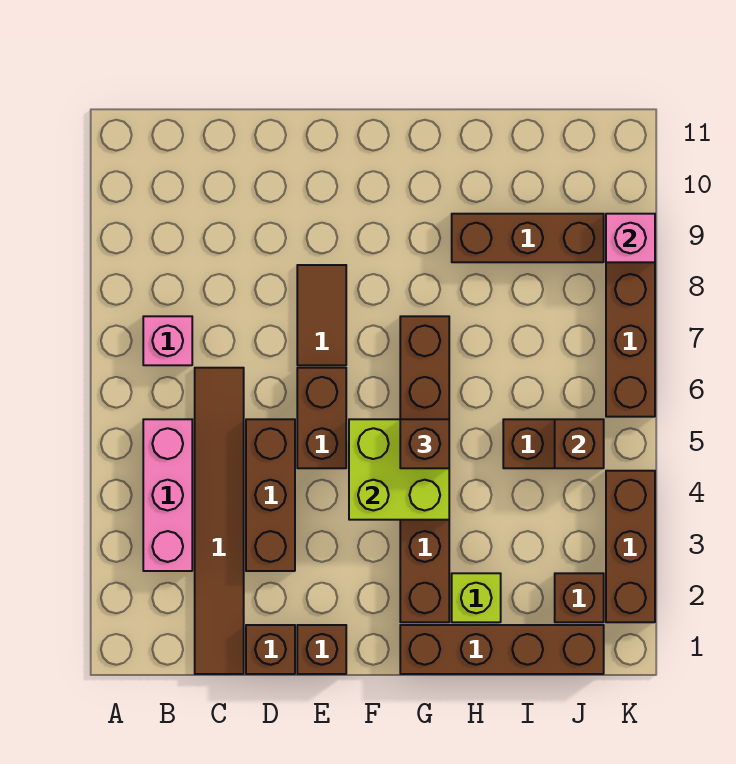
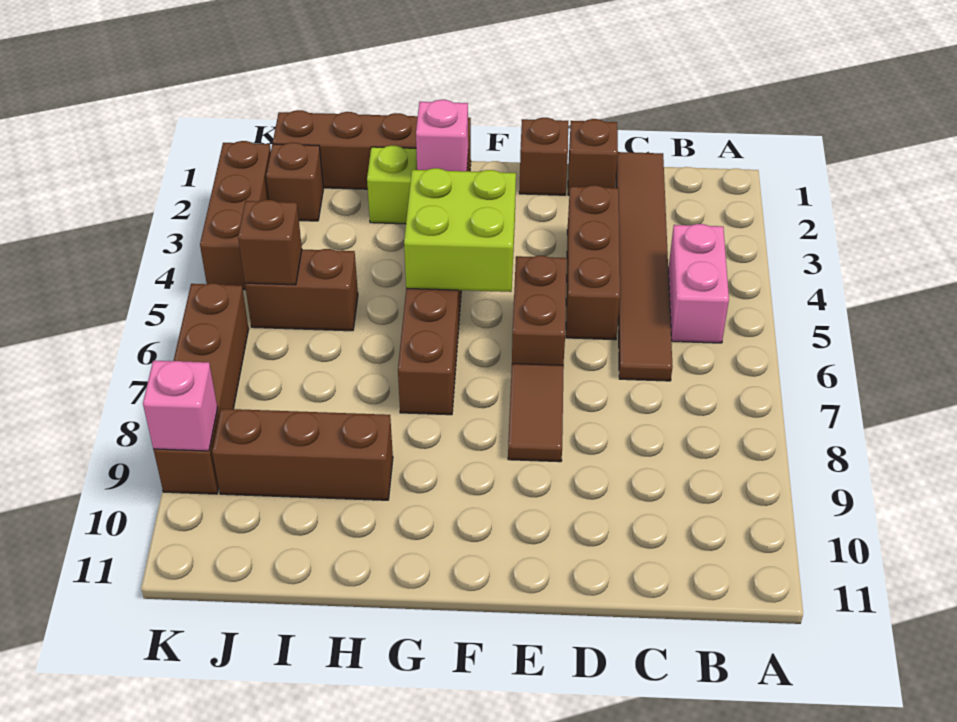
pink 1x3 brick [143,419,192,571] -> pink 1x2 brick [668,224,729,343]
pink 1x1 brick [143,316,192,365] -> pink 1x1 brick moved to [416,100,468,171]
brown 1x1 brick [400,419,449,468] -> none

